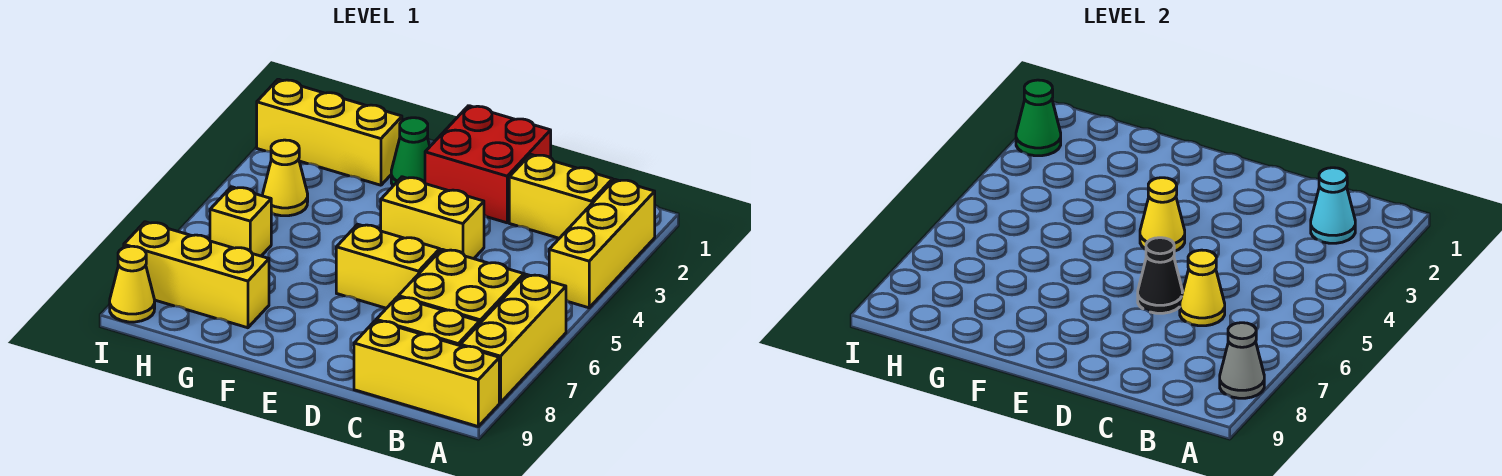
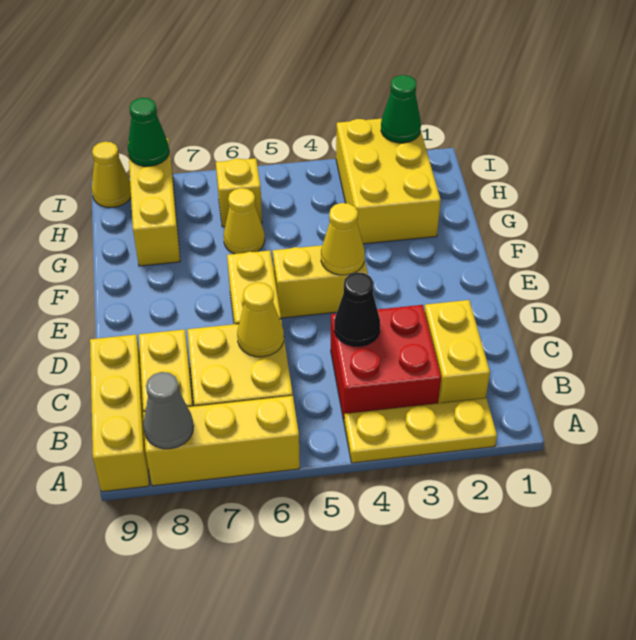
yellow 1x3 brick [549,179,655,308] -> yellow 1x3 plate [344,398,497,463]
cyan 1x1 cone [1311,168,1355,243] -> none
red 2x2 brick [425,106,551,223] -> red 2x2 brick moved to [331,305,441,420]
yellow 1x2 brick [381,177,484,259] -> yellow 1x2 brick turned to [273,245,368,318]
black 1x1 cone [1138,238,1183,313] -> black 1x1 cone moved to [334,272,380,346]
green 1x1 cone [391,118,430,186] -> green 1x1 cone moved to [128,98,169,166]
yellow 1x3 brick [257,79,402,185] -> yellow 2x3 brick [336,119,441,244]
yellow 1x1 cone [263,140,308,216] -> yellow 1x1 cone moved to [224,188,265,254]

